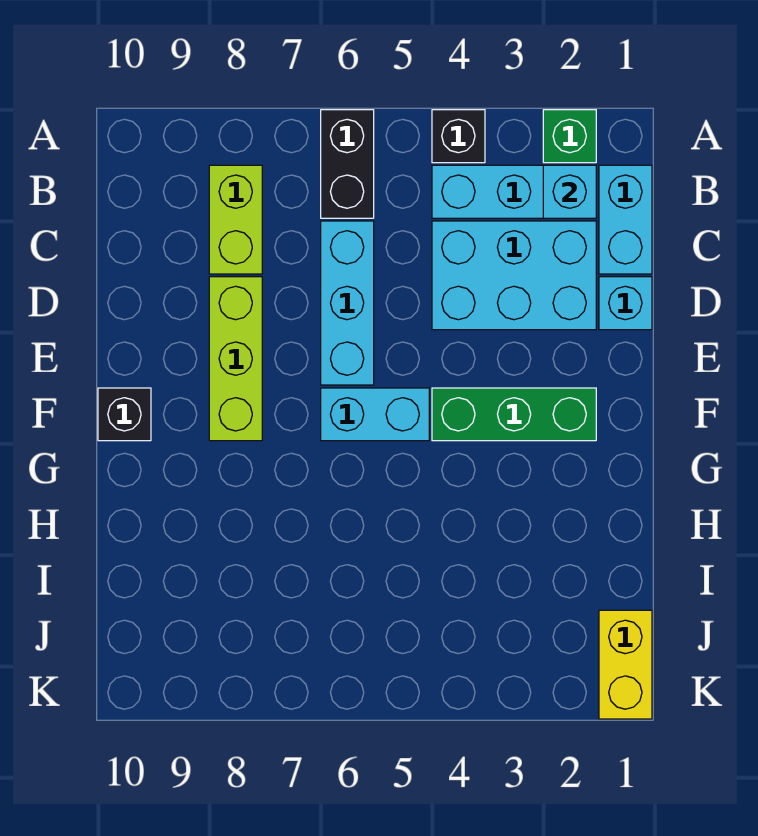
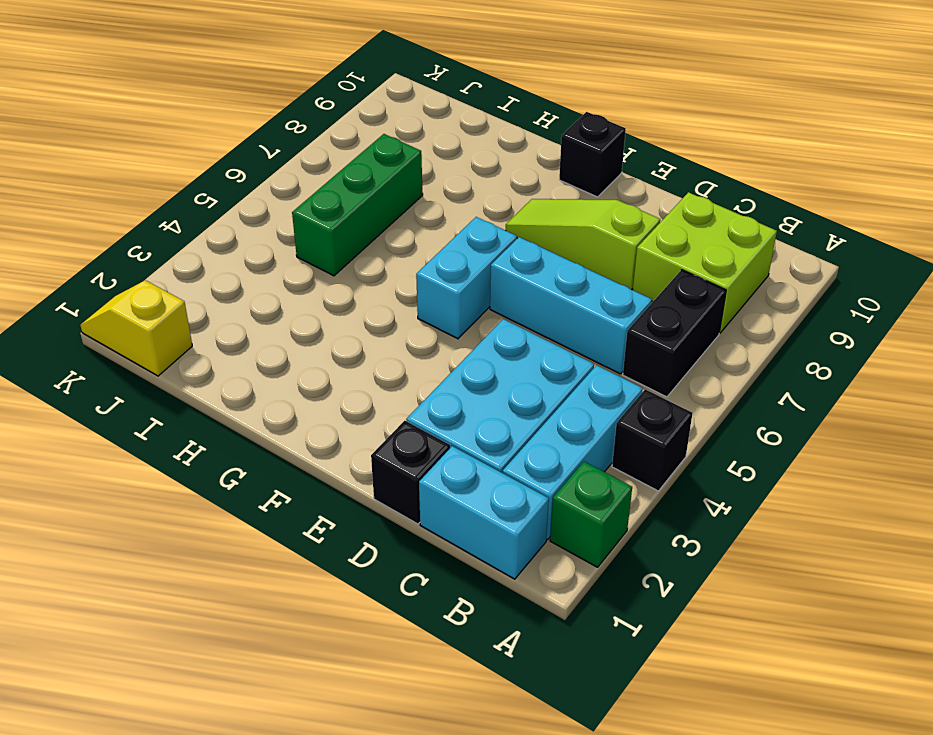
black 1x2 brick [321,110,374,218] -> black 1x2 brick turned to [623,270,726,397]
cyan 1x1 brick [543,165,596,218] -> none
lime 1x2 brick [209,165,262,274] -> lime 2x2 brick [633,192,777,333]
cyan 1x1 brick [599,277,652,330] -> black 1x1 brick [371,421,450,524]
lime 1x3 brick [209,277,262,441] -> lime 1x3 slope [506,199,660,290]
green 1x3 brick [432,388,596,441] -> green 1x3 brick moved to [292,134,423,276]
yellow 1x2 brick [599,610,652,719] -> yellow 1x2 slope [80,280,192,376]

